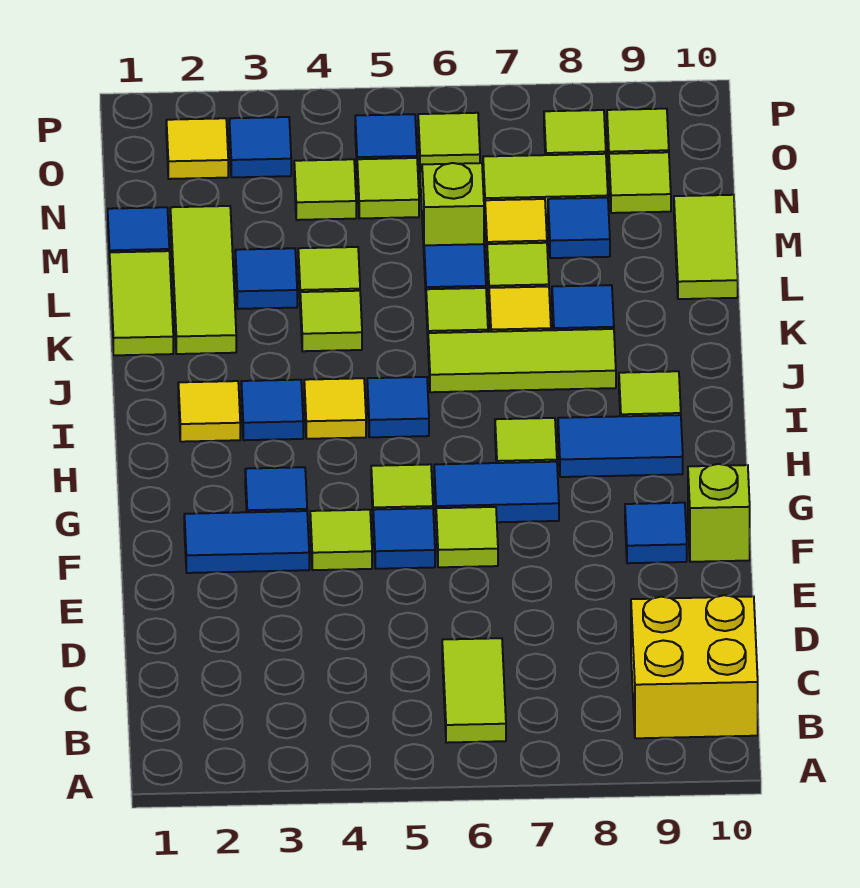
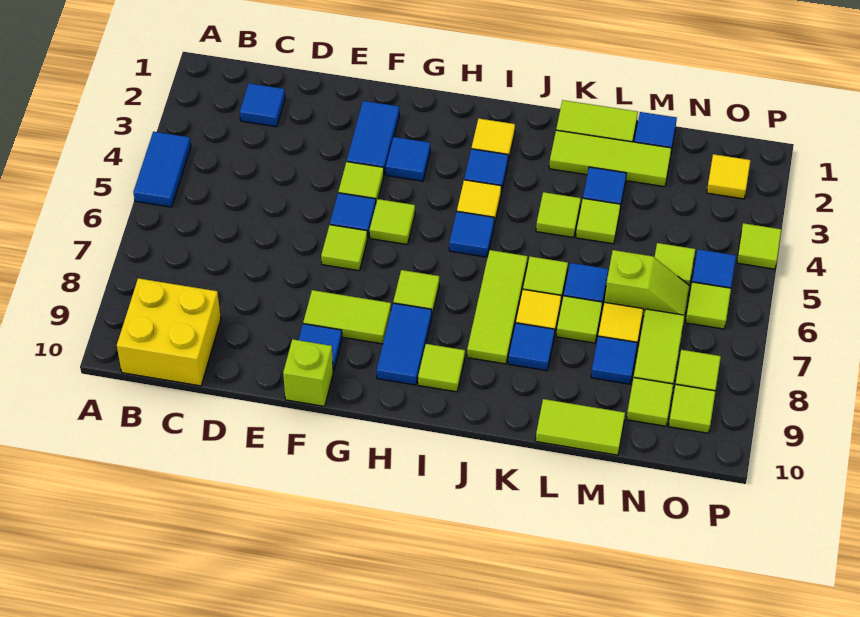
lime 1x2 tile [442,638,506,743] -> lime 1x2 tile moved to [303,290,391,344]
blue 1x2 tile [434,462,559,522] -> blue 1x2 tile moved to [133,132,191,207]
lime 1x1 tile [294,159,356,220] -> lime 1x1 tile moved to [737,223,781,269]
blue 1x1 tile [229,117,291,177] -> blue 1x1 tile moved to [240,83,285,127]

